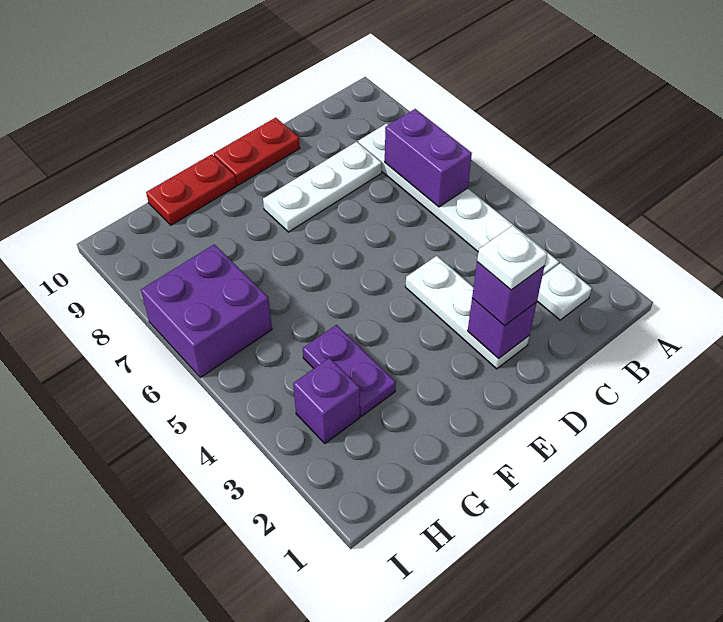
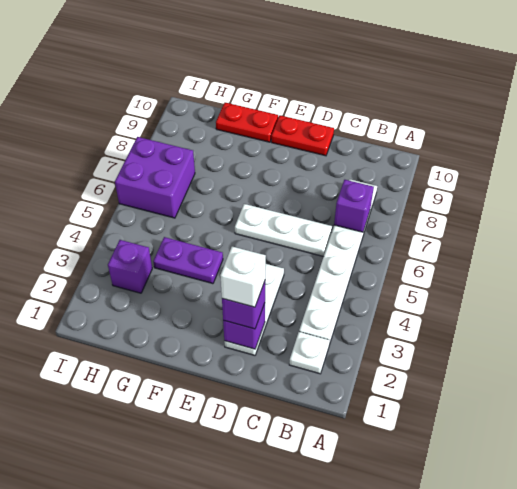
purple 1x2 brick [385,109,472,207] -> purple 1x1 brick [334,180,374,232]
white 1x3 plate [263,142,382,232] -> white 1x3 plate moved to [235,204,332,257]
white 1x1 plate [477,225,547,290] -> white 1x1 brick [220,247,266,307]
purple 1x2 plate [303,325,396,416] -> purple 1x2 plate turned to [153,237,223,284]

